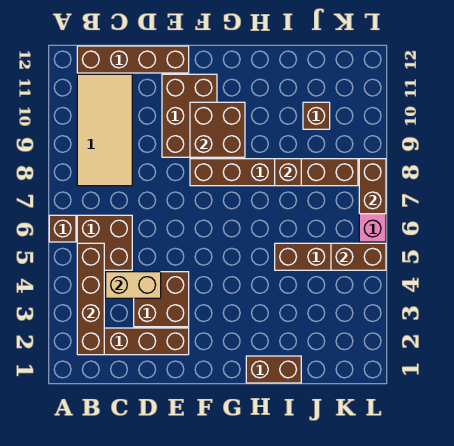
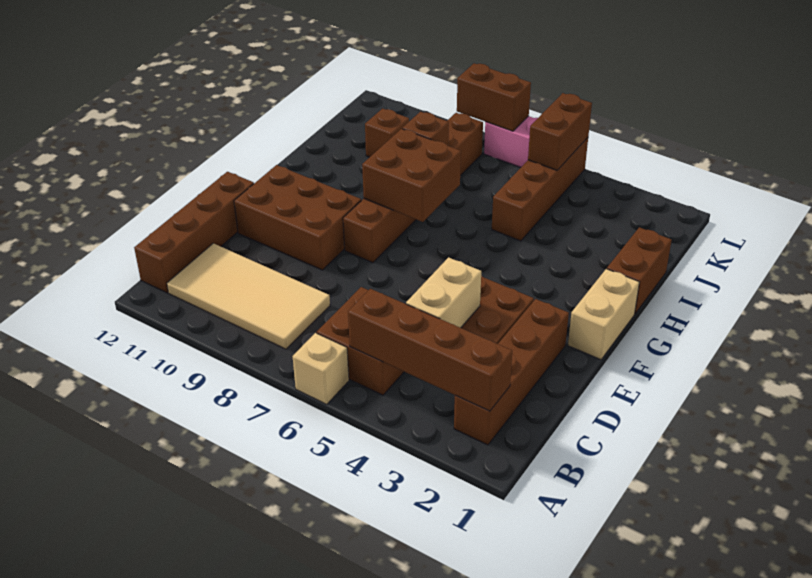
brown 1x1 brick [49,215,76,242] -> tan 1x1 brick [293,333,349,404]
none -> tan 1x2 brick [568,269,639,360]
brown 2x2 brick [190,102,245,157] -> brown 2x2 brick moved to [362,129,461,222]

